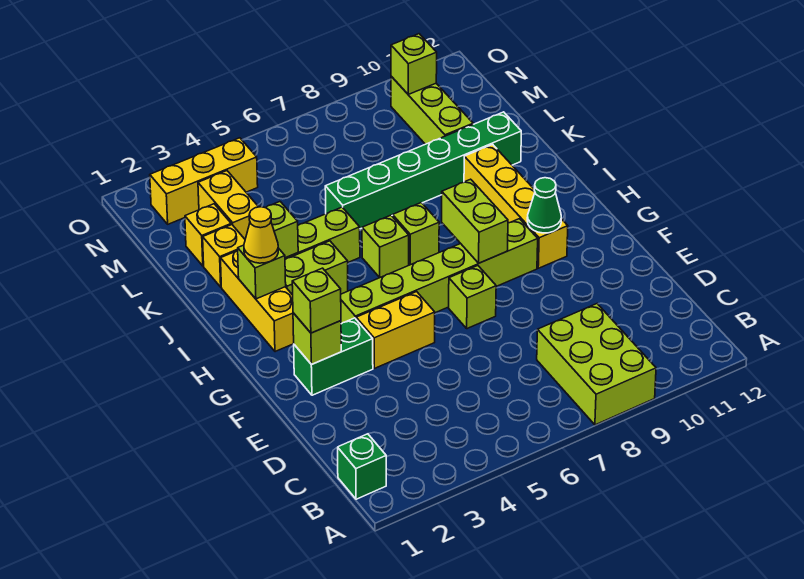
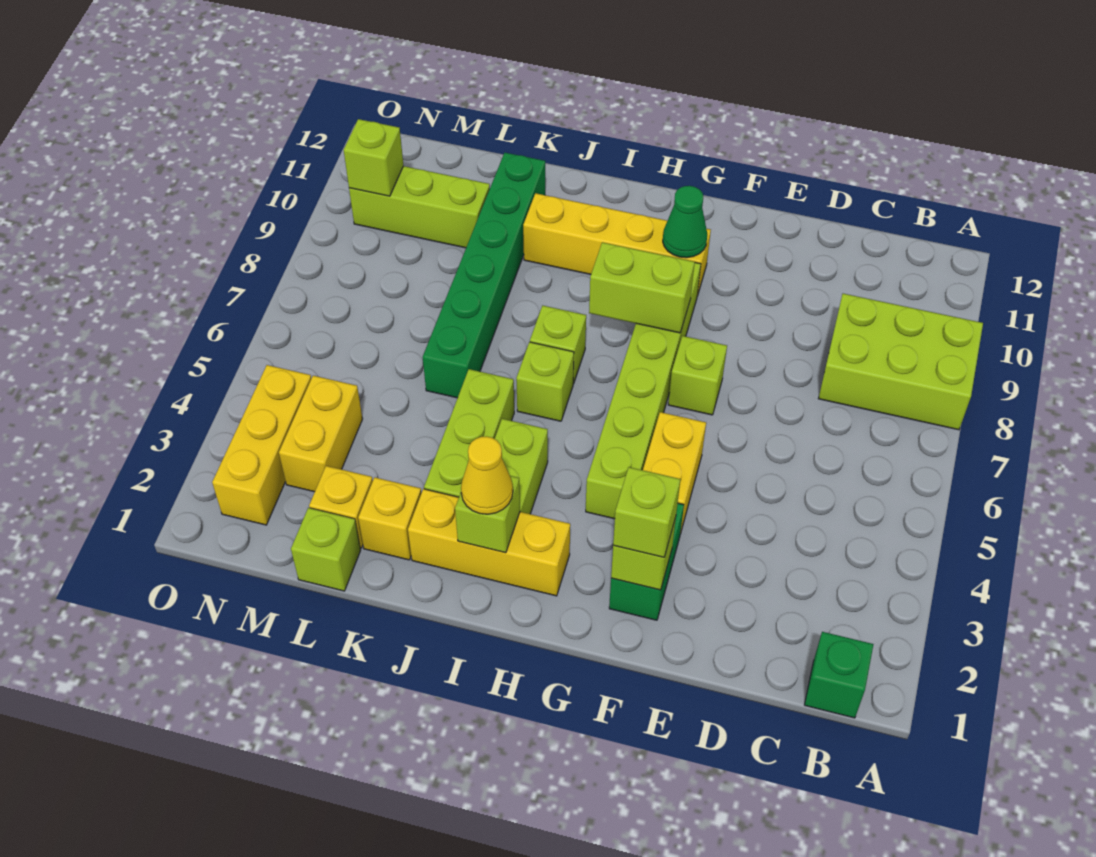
lime 1x1 brick [266,202,298,258] -> lime 1x1 brick moved to [291,508,361,591]
yellow 1x2 brick [198,171,258,239] -> yellow 1x2 brick turned to [279,376,363,492]

